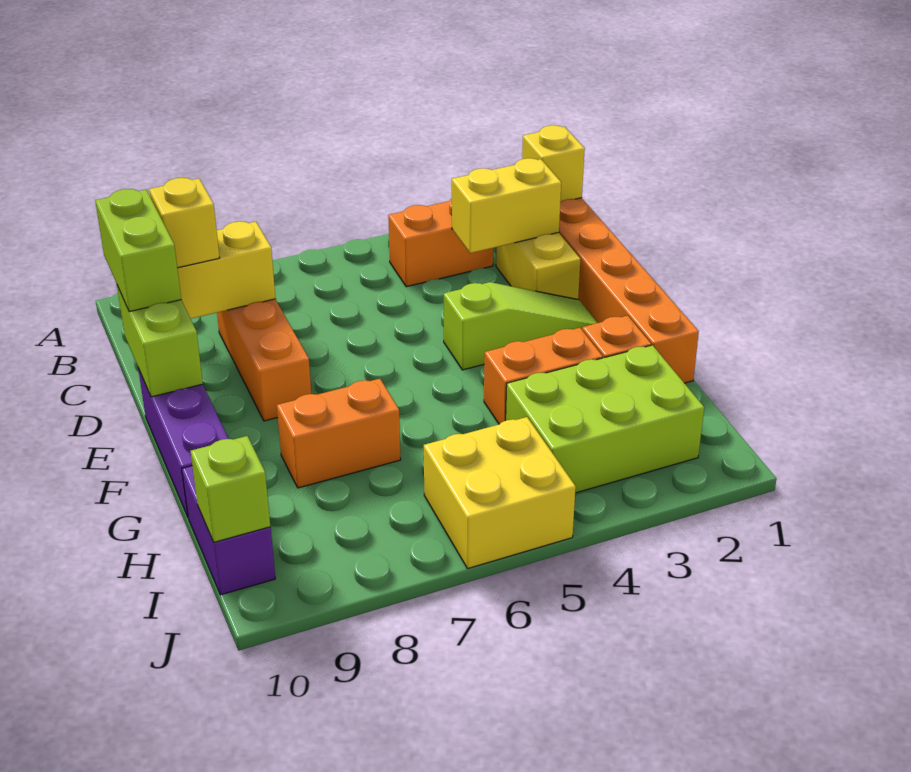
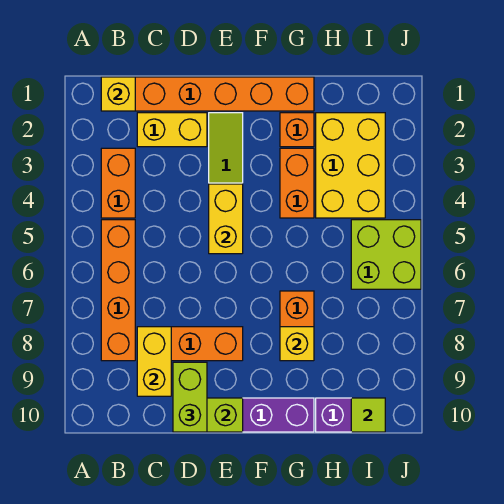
none -> orange 1x4 brick [101,220,135,361]
yellow 1x2 brick [452,158,561,253] -> yellow 1x2 brick moved to [209,184,243,254]
yellow 1x1 brick [149,178,220,268] -> yellow 1x1 brick moved to [280,327,314,361]
lime 1x2 brick [95,189,181,312] -> lime 1x2 brick turned to [173,362,207,432]
lime 2x3 brick [506,345,704,493] -> yellow 2x3 brick [316,113,385,218]
yellow 2x2 brick [424,417,576,569] -> lime 2x2 brick [351,220,421,289]
lime 1x1 brick [191,436,270,542] -> lime 1x1 tile [351,398,385,432]

